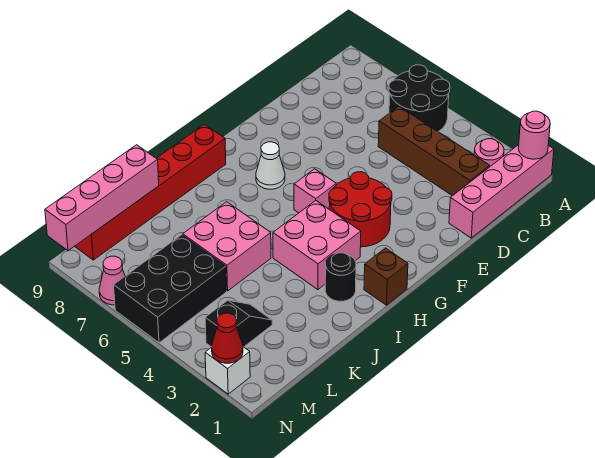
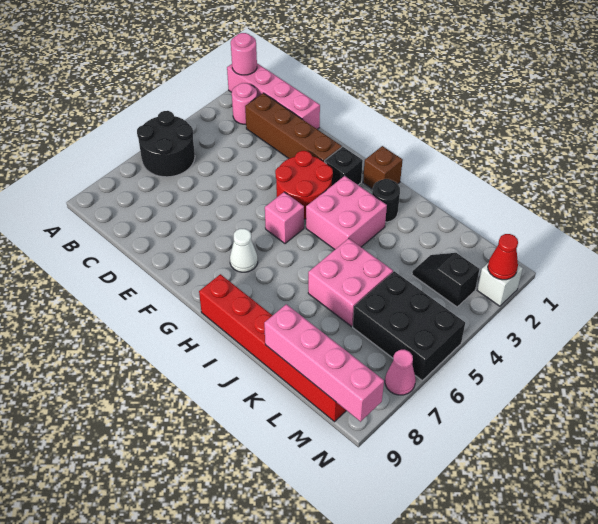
brown 1x4 brick [378,106,490,196] -> brown 1x4 brick turned to [245,93,342,162]
none -> black 1x1 brick [325,147,363,185]

